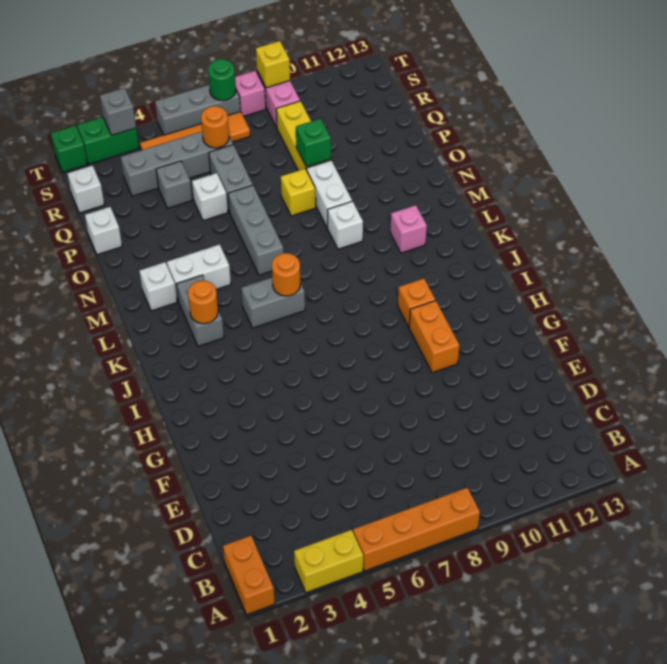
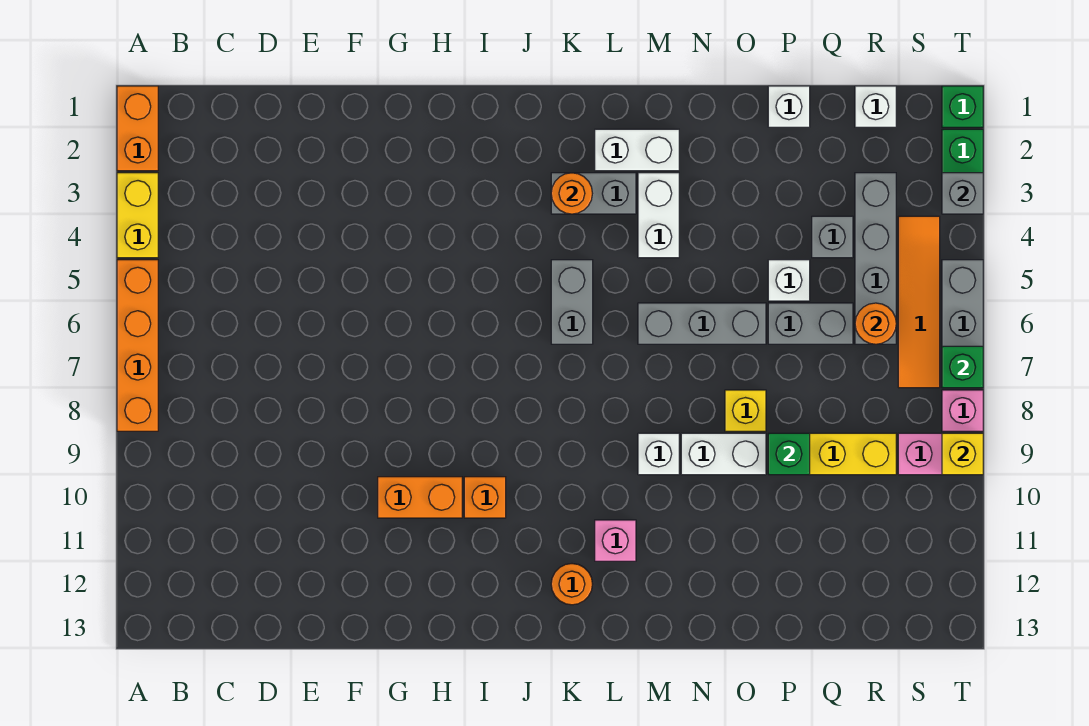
orange 1x2 brick [223,536,275,615] -> orange 1x2 brick turned to [117,86,158,171]
orange 1x1 round brick [272,253,300,296] -> orange 1x1 round brick moved to [551,564,592,605]
white 1x1 brick [139,262,177,311] -> white 1x2 brick [595,129,679,171]
green 1x1 round brick [208,59,236,101] -> green 1x1 brick [942,346,983,388]

